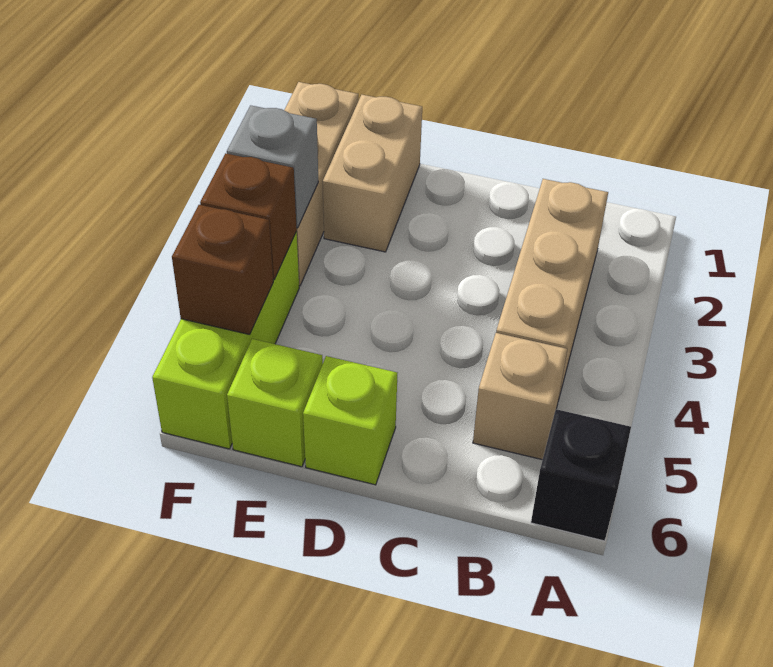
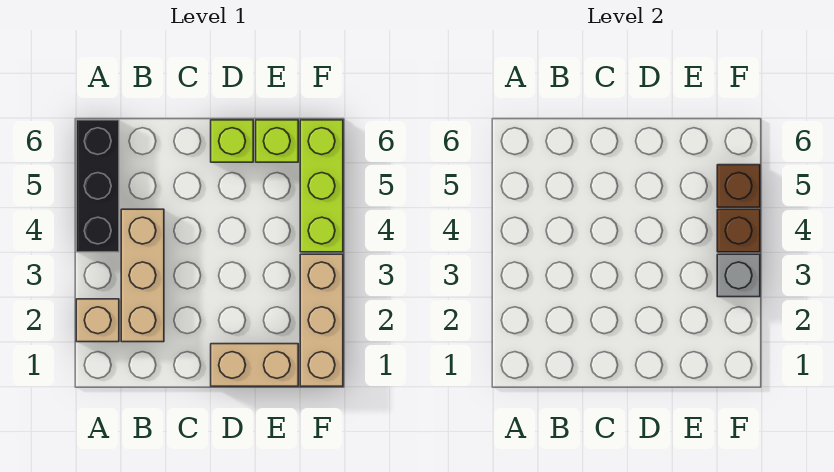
black 1x1 brick [531,409,631,541] -> black 1x3 brick [76,120,119,252]
tan 1x1 brick [473,333,567,460] -> tan 1x1 brick moved to [76,299,119,342]
tan 1x2 brick [323,95,422,252] -> tan 1x2 brick turned to [211,344,298,386]

